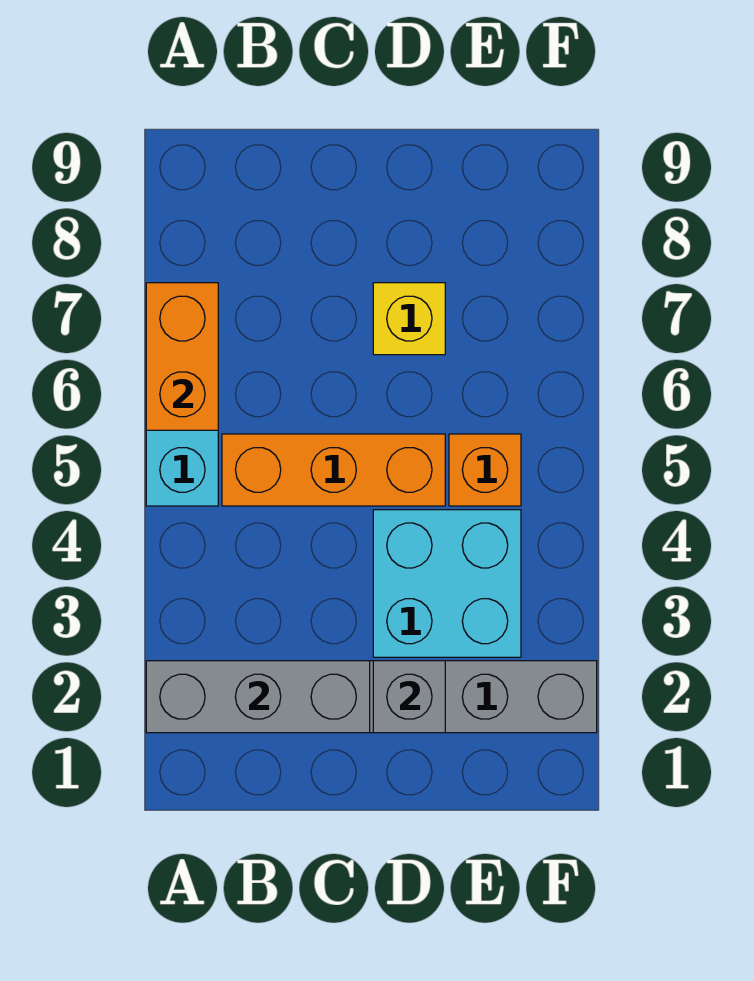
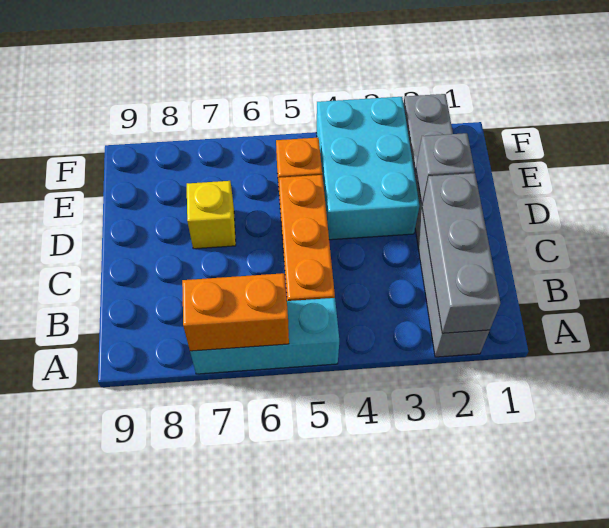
cyan 2x2 brick [373,510,521,657] -> cyan 2x3 brick [316,97,420,240]

